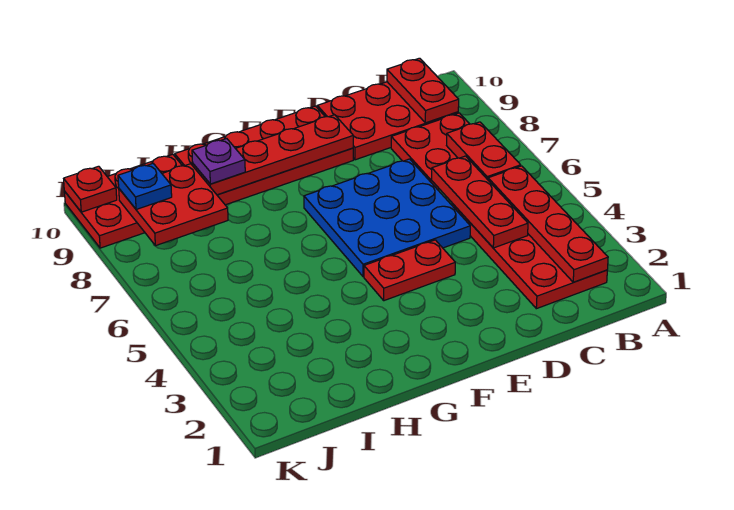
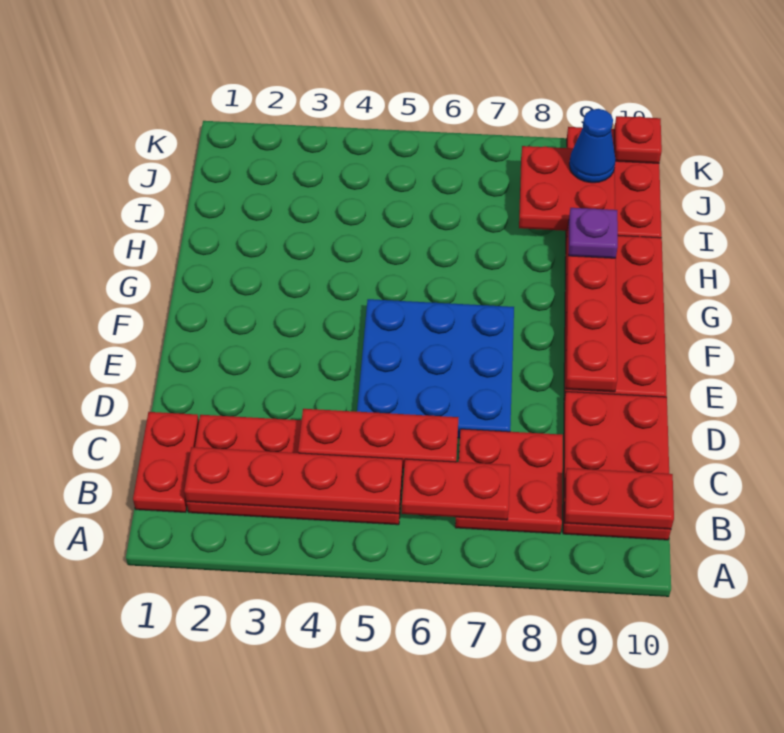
red 1x2 plate [364,240,455,301] -> red 1x2 plate moved to [133,412,199,512]
blue 1x1 plate [118,164,172,210] -> blue 1x1 cone [569,109,616,183]

